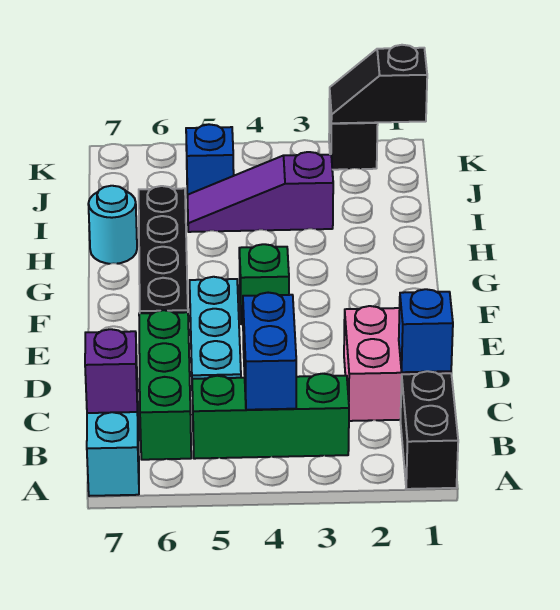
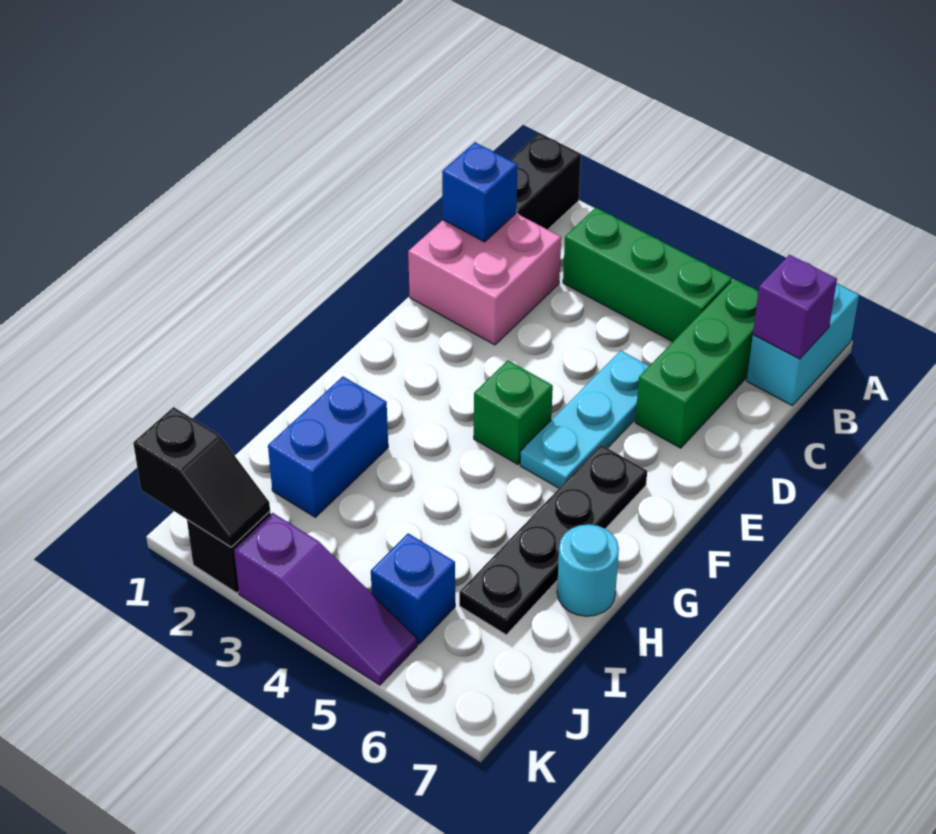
blue 1x2 brick [243,293,296,410] -> blue 1x2 brick moved to [268,377,388,517]
purple 1x3 slope [187,152,333,232] -> purple 1x3 slope moved to [234,513,417,685]

